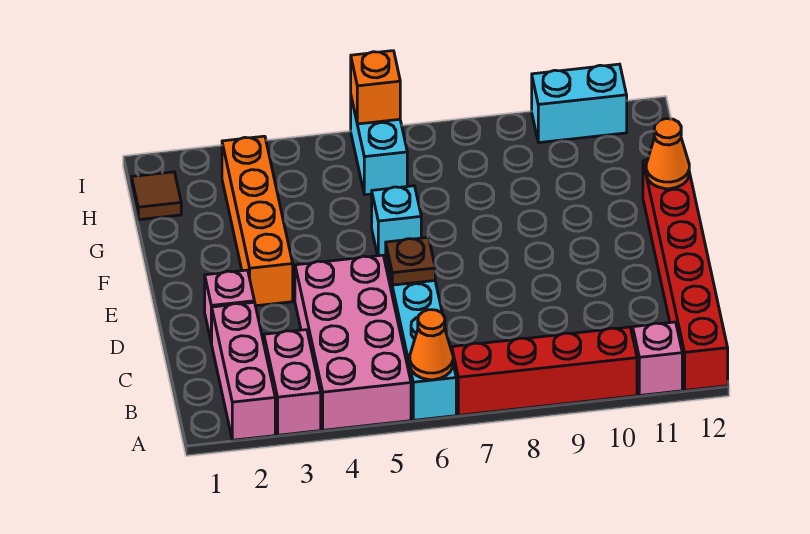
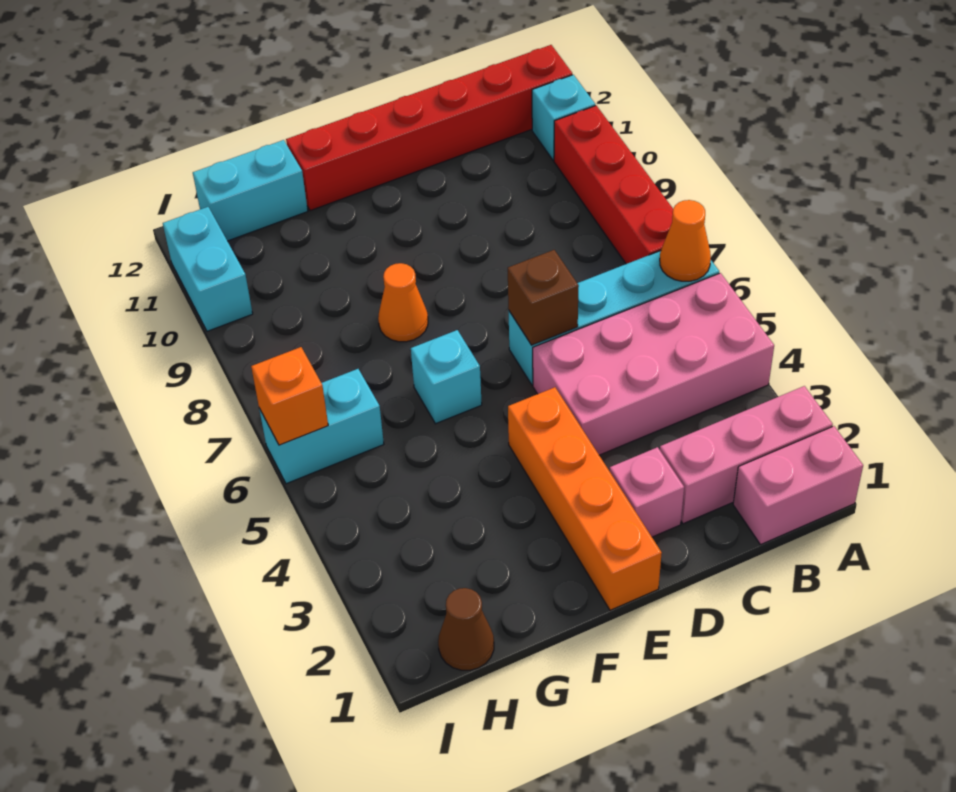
pink 1x2 brick [264,330,321,435] -> pink 1x2 brick moved to [733,426,863,544]
pink 1x1 brick [633,322,682,395] -> cyan 1x1 brick [532,75,595,160]
brown 1x1 plate [386,237,435,285] -> brown 1x1 brick [508,250,579,345]
orange 1x4 brick [222,136,293,306] -> orange 1x4 brick turned to [508,387,662,610]
orange 1x1 cone [646,119,689,189] -> orange 1x1 cone moved to [378,263,428,342]
none -> cyan 1x2 brick [193,140,308,241]
brown 1x1 tile [132,172,181,220] -> brown 1x1 cone [438,588,494,670]

